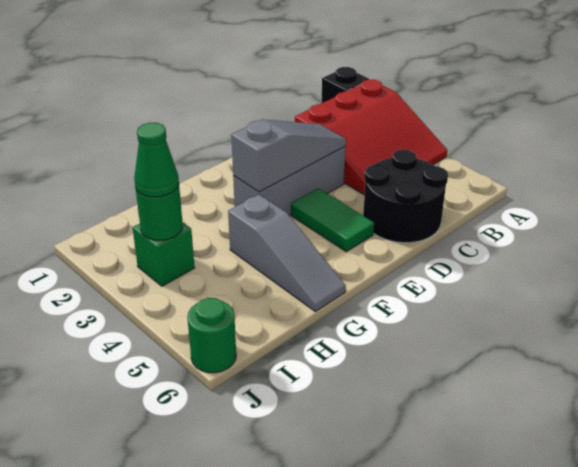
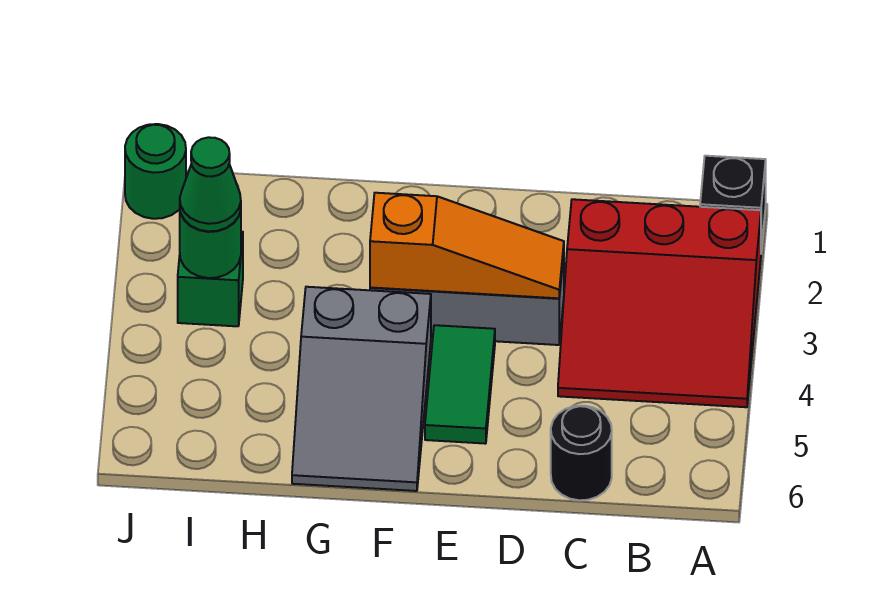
black 2x2 round brick [363,150,448,243] -> black 1x1 round brick [551,406,612,500]
grey 1x3 slope [231,119,346,192] -> orange 1x3 slope [370,193,564,298]
grey 1x3 slope [228,194,346,312] -> grey 2x3 slope [292,287,431,491]
green 1x1 round brick [187,298,236,373] -> green 1x1 round brick moved to [125,124,186,219]

